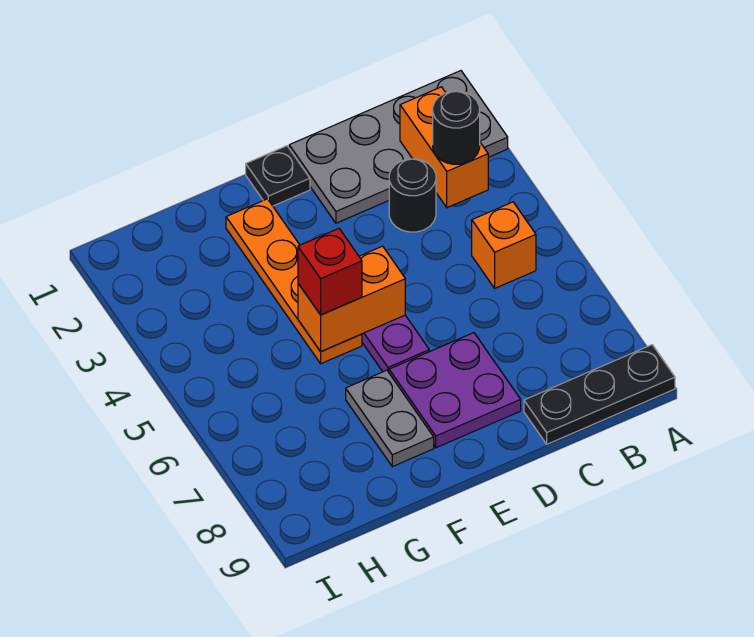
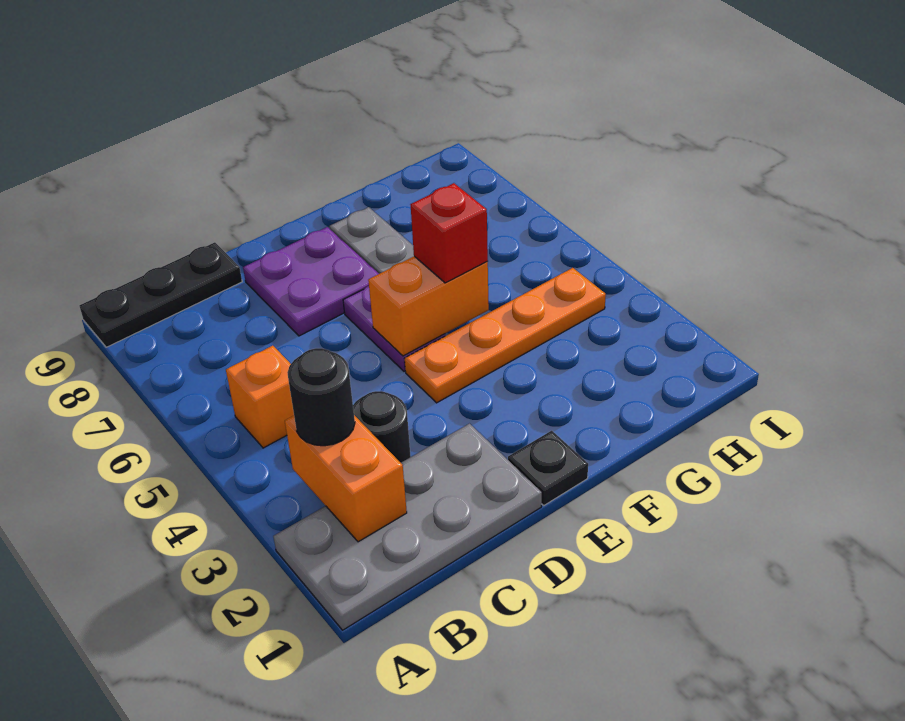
orange 1x4 plate [226,199,362,364] -> orange 1x4 plate turned to [405,268,606,403]

